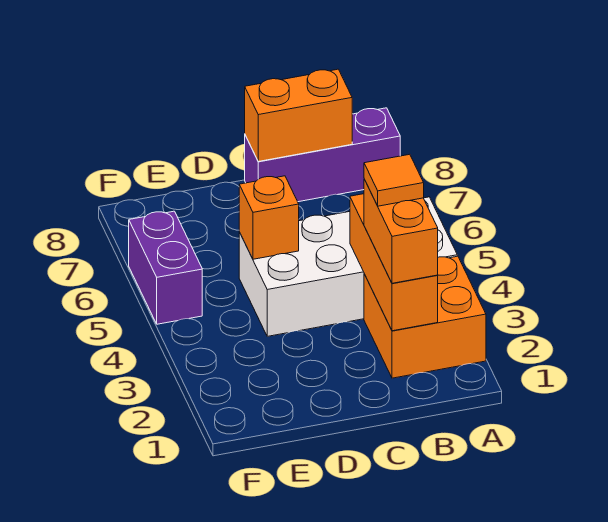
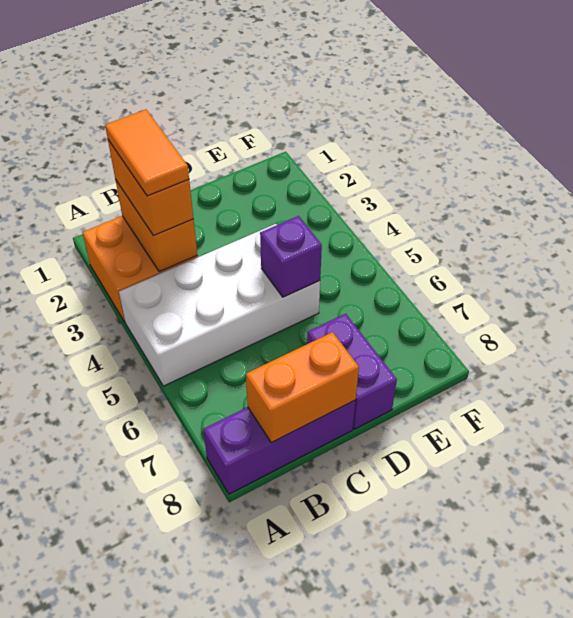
orange 1x3 brick [350,194,438,331] -> orange 1x2 brick [116,181,197,272]
orange 1x1 tile [364,154,424,206] -> orange 1x2 tile [105,110,189,196]
orange 1x1 brick [239,176,299,259] -> purple 1x1 brick [260,216,322,297]
purple 1x2 brick [129,211,202,324] -> purple 1x2 brick moved to [307,314,397,429]

